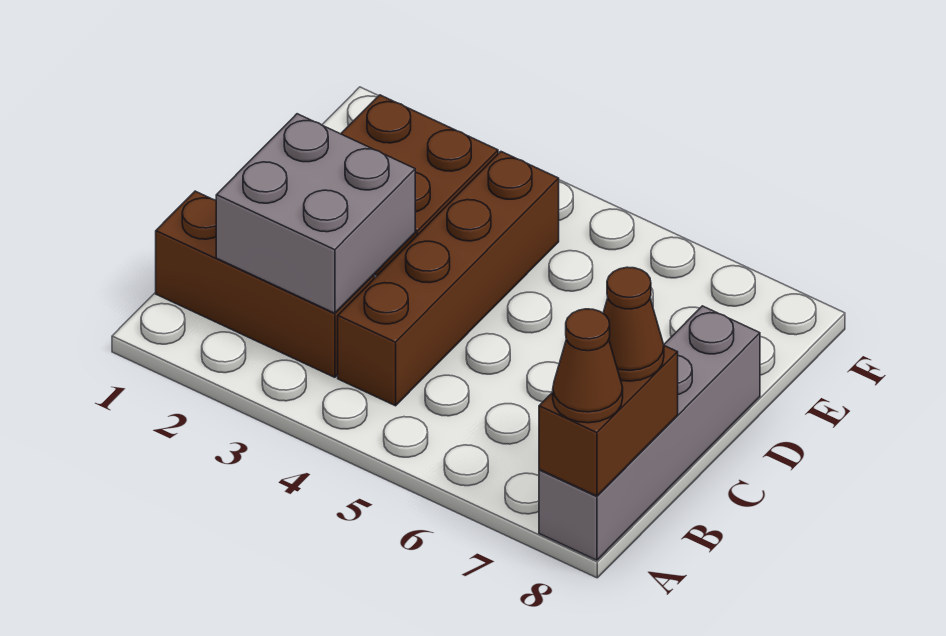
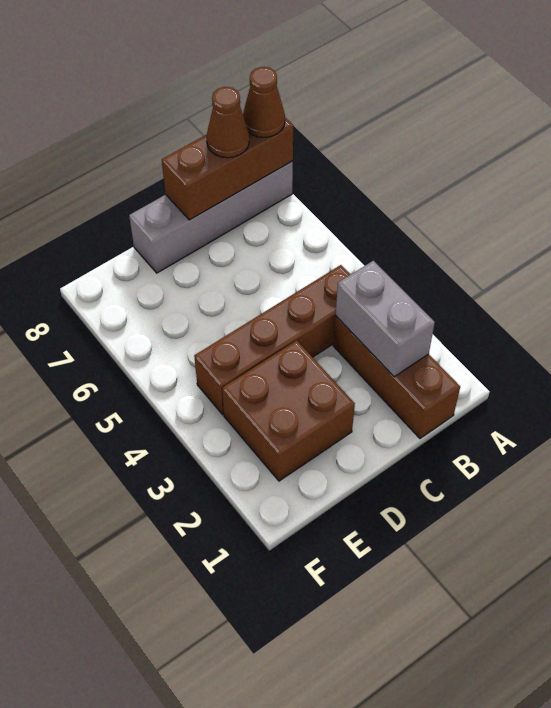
brown 1x2 brick [539,346,678,496] -> brown 1x3 brick [162,118,293,220]
grey 2x2 brick [216,114,415,313] -> grey 1x2 brick [336,261,435,377]

